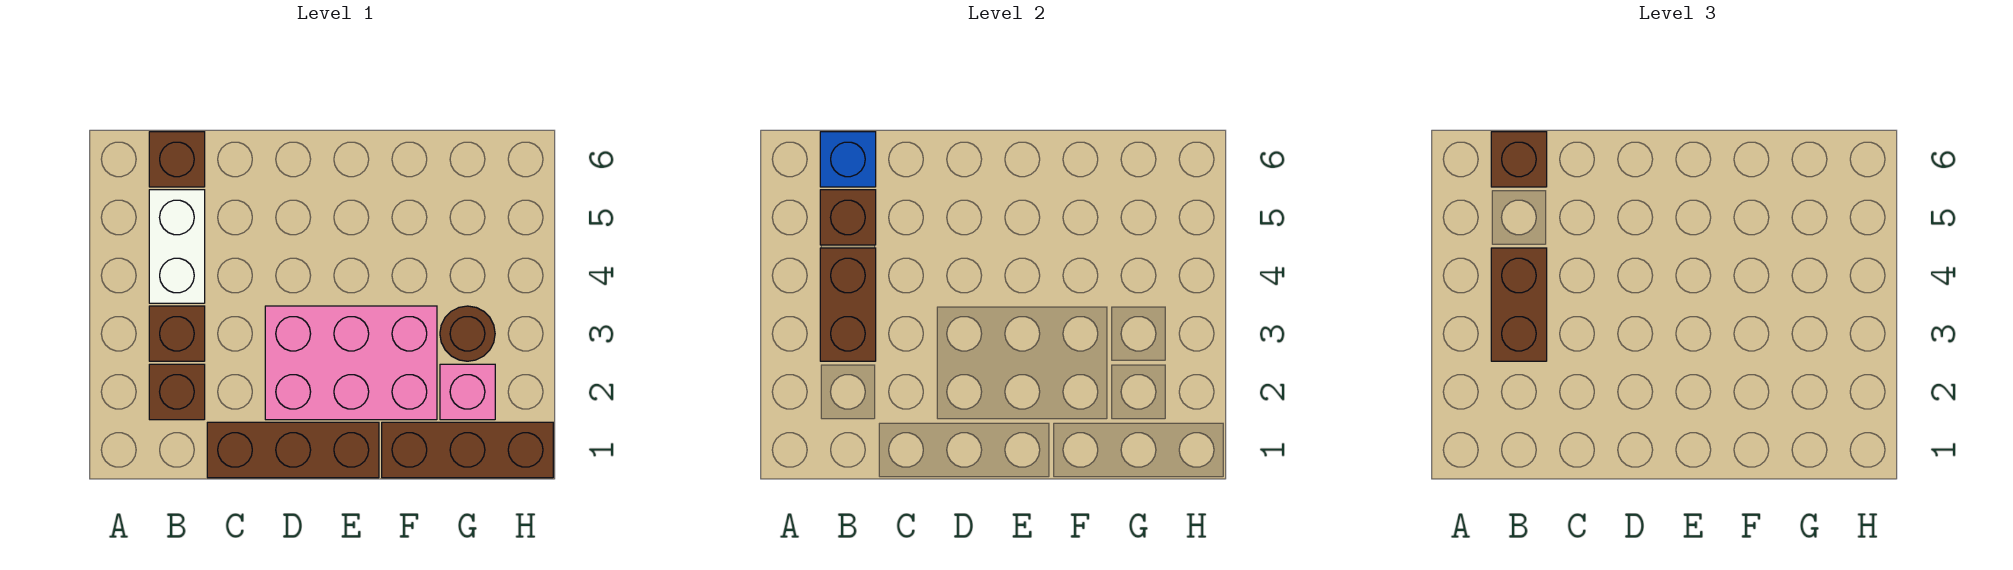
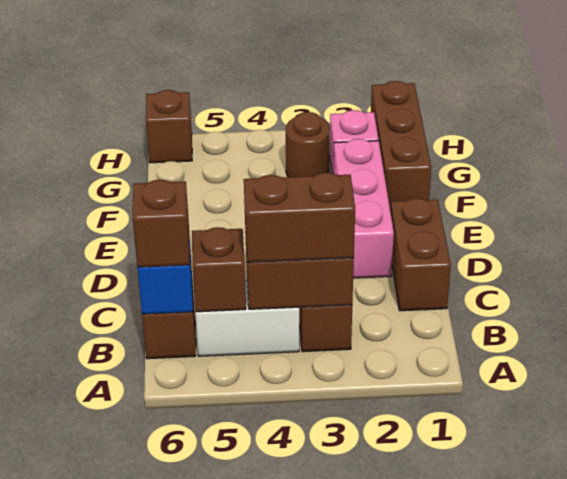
brown 1x1 brick [149,364,205,420] -> brown 1x1 brick moved to [146,90,192,163]
brown 1x3 brick [207,422,379,478] -> brown 1x2 brick [391,198,451,311]
pink 2x3 brick [265,306,437,420] -> pink 1x3 brick [334,139,394,278]

